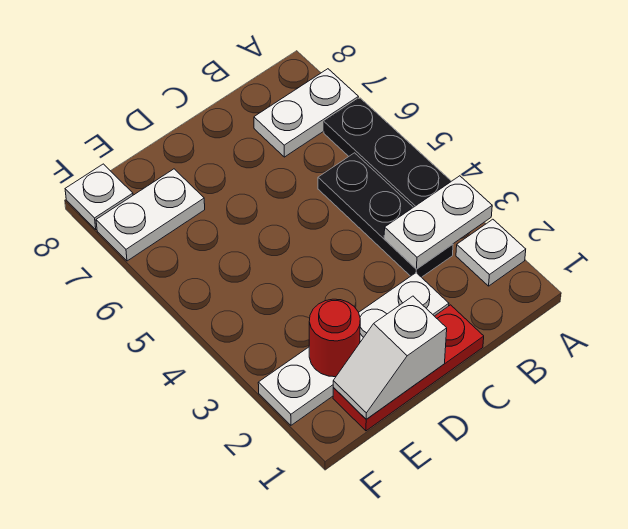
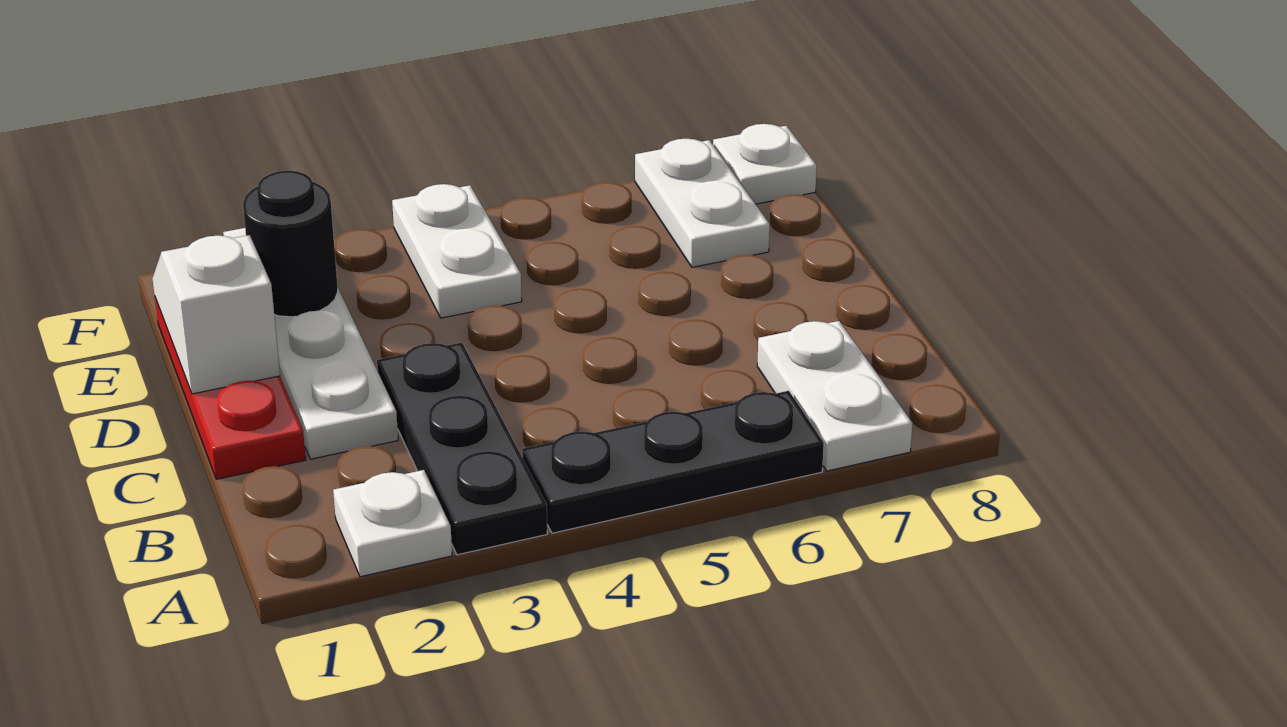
white 1x2 plate [384,176,492,269] -> white 1x2 plate moved to [392,184,522,318]
black 1x3 plate [318,153,453,277] -> black 1x3 plate turned to [377,343,547,555]
red 1x1 round brick [309,299,360,377] -> black 1x1 round brick [243,171,338,317]

